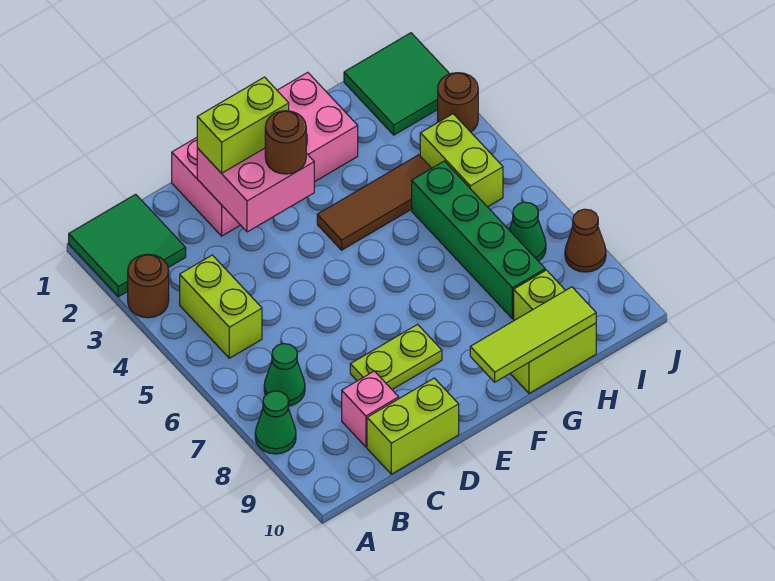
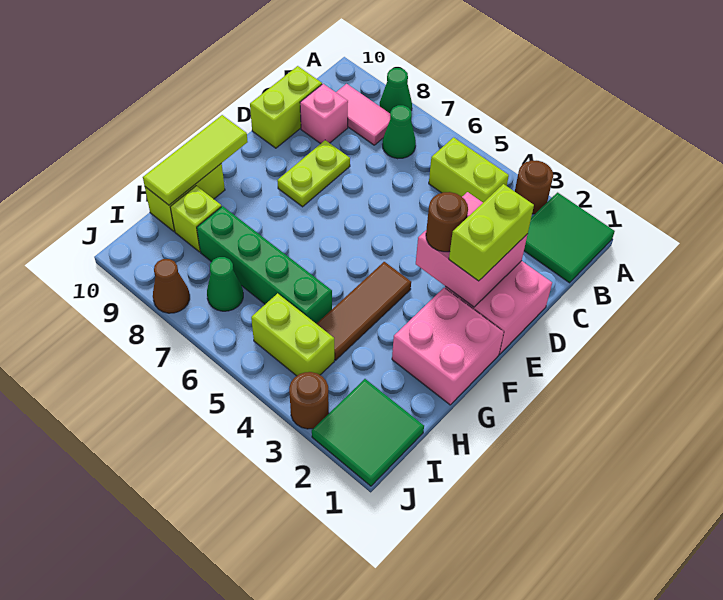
none -> pink 1x2 tile [336,84,390,145]

